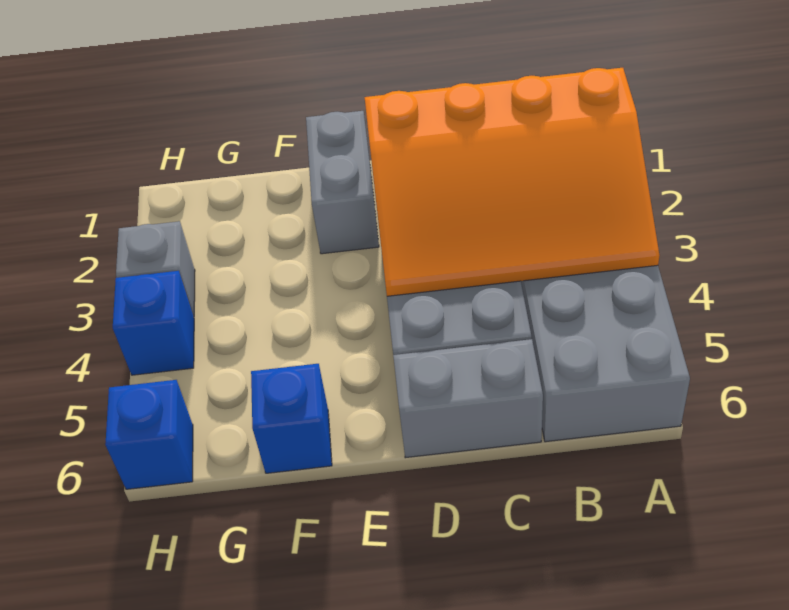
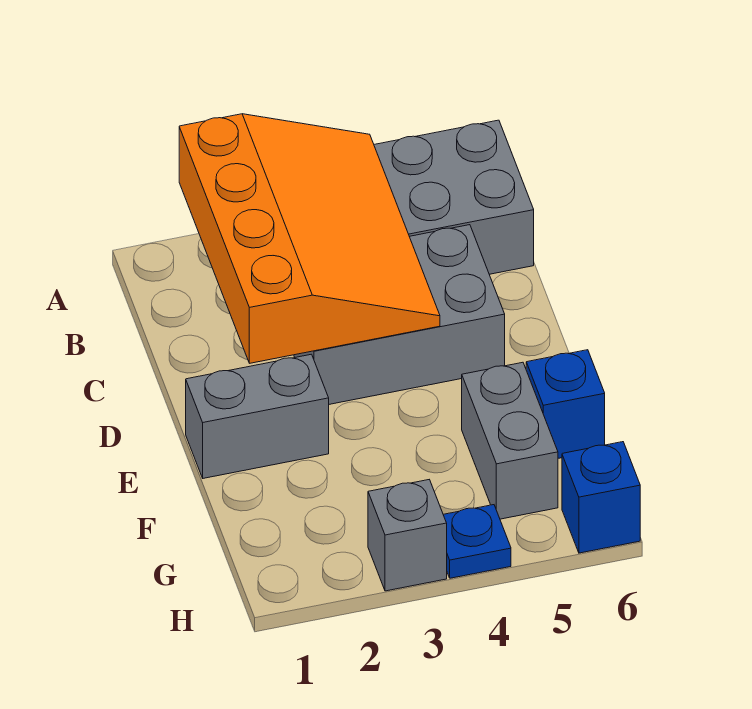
grey 1x2 brick [393,339,543,458] -> grey 1x2 brick moved to [462,362,558,519]
blue 1x1 brick [113,271,194,375] -> blue 1x1 plate [443,505,511,578]

